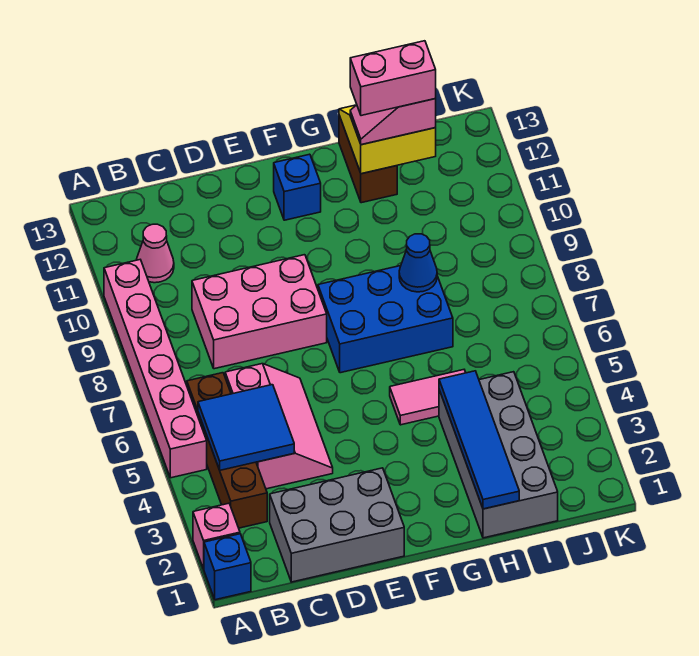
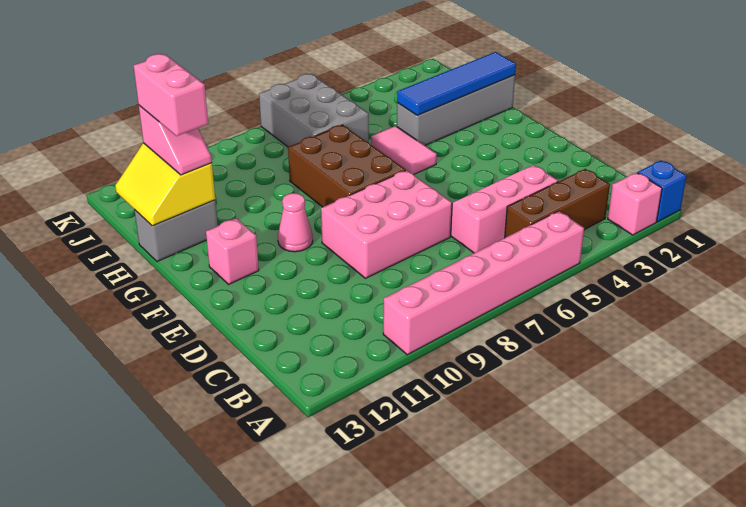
brown 1x4 brick [187,373,267,528] -> brown 1x3 brick [505,169,610,238]
blue 2x2 tile [198,385,294,470] -> none
pink 1x1 cone [137,224,174,283] -> pink 1x1 cone moved to [278,193,313,252]
grey 2x3 brick [270,468,404,582] -> grey 2x3 brick moved to [259,74,369,147]
pink 2x3 brick [192,255,327,369] -> pink 2x3 brick turned to [321,170,452,278]
blue 2x3 brick [318,266,453,373] -> brown 2x3 brick [288,125,406,207]
blue 1x1 brick [274,154,321,220] -> pink 1x1 brick [206,218,259,284]
grey 2x4 brick [439,372,558,538] -> grey 1x4 brick [397,75,515,145]
blue 1x1 cone [399,234,437,292] -> none
brown 1x2 brick [339,116,397,203] -> grey 1x2 brick [134,200,218,262]

